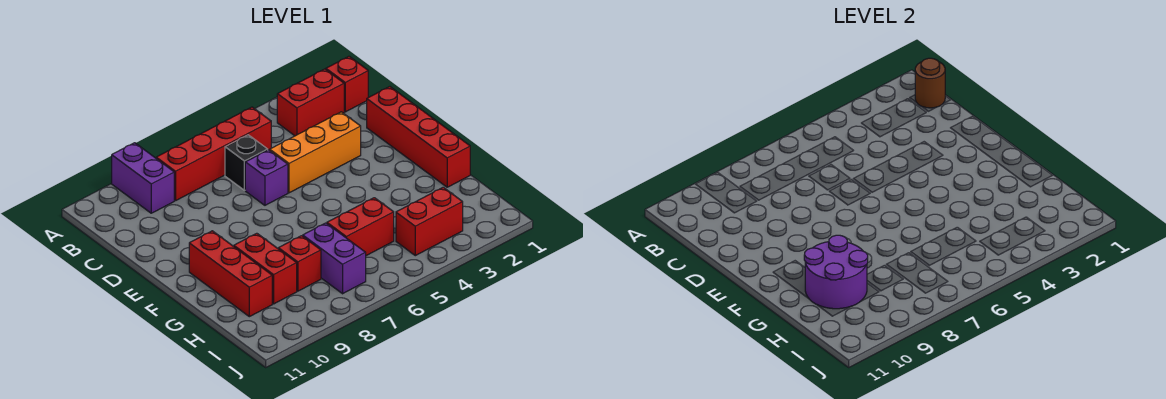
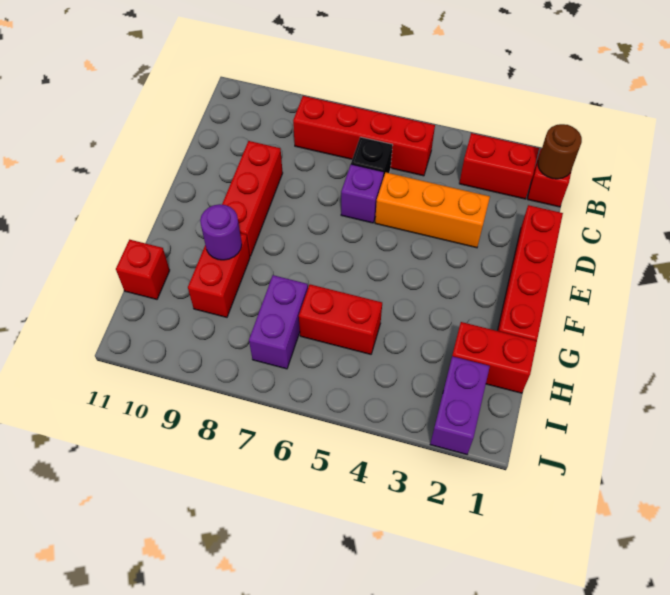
purple 1x2 brick [112,143,174,213] -> purple 1x2 brick moved to [430,356,490,454]
red 1x3 brick [189,231,272,317] -> red 1x3 brick moved to [222,141,283,256]
purple 2x2 round brick [804,235,868,309] -> purple 1x1 round brick [200,204,242,260]
red 1x1 brick [278,236,321,291] -> red 1x1 brick moved to [116,240,170,299]
red 1x2 brick [396,187,463,256] -> red 1x2 brick moved to [452,322,537,393]

